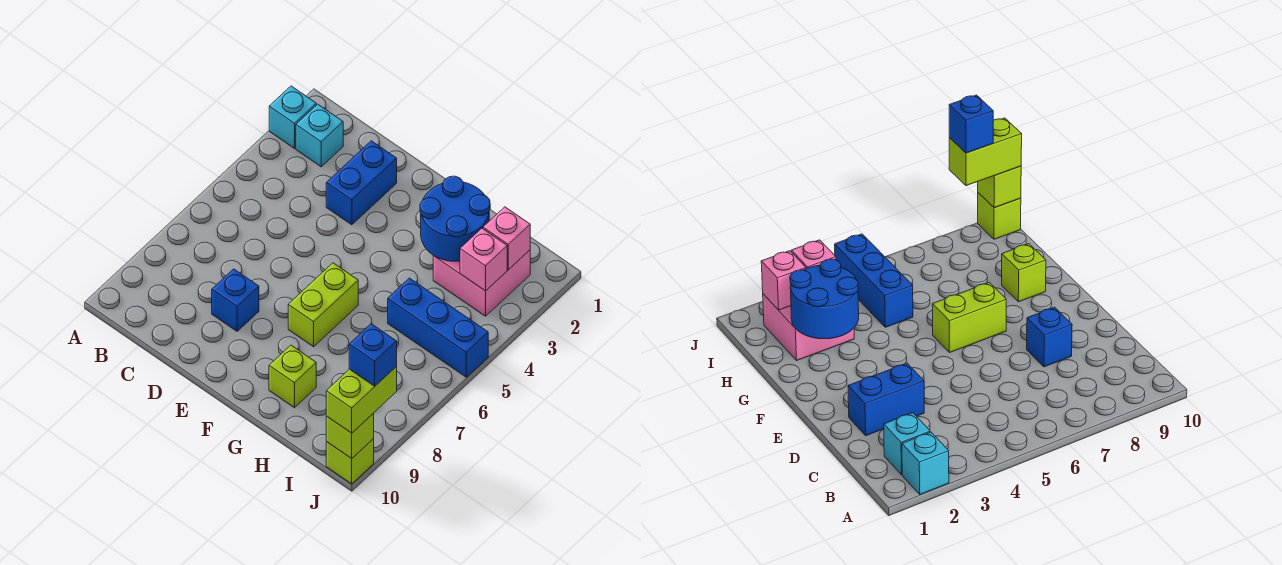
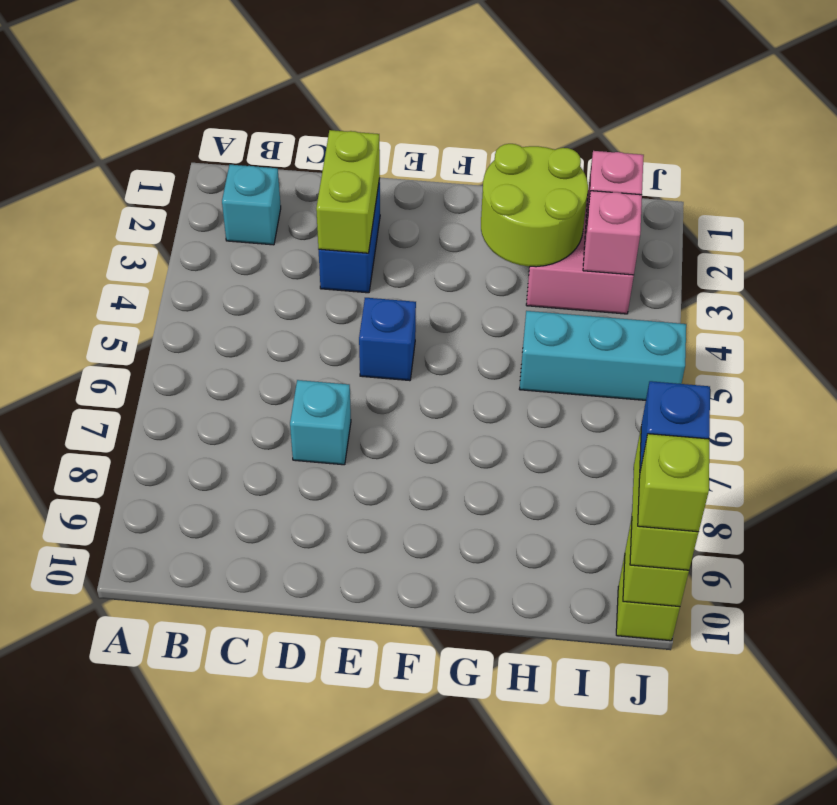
cyan 1x1 brick [269,86,316,148] -> cyan 1x1 brick moved to [290,380,351,465]
blue 1x1 brick [212,269,259,331] -> blue 1x1 brick moved to [359,298,416,381]
lime 1x2 brick [288,263,358,347] -> lime 1x2 brick moved to [316,130,380,253]
blue 2x2 round brick [420,176,490,261] -> lime 2x2 round brick [481,144,588,267]
lime 1x1 brick [269,345,316,408] -> lime 1x1 brick moved to [638,434,709,532]
blue 1x3 brick [388,278,488,377] -> cyan 1x3 brick [520,311,686,400]

